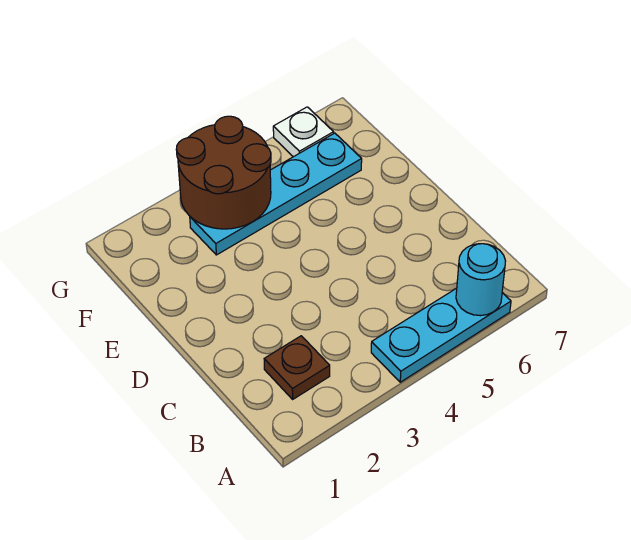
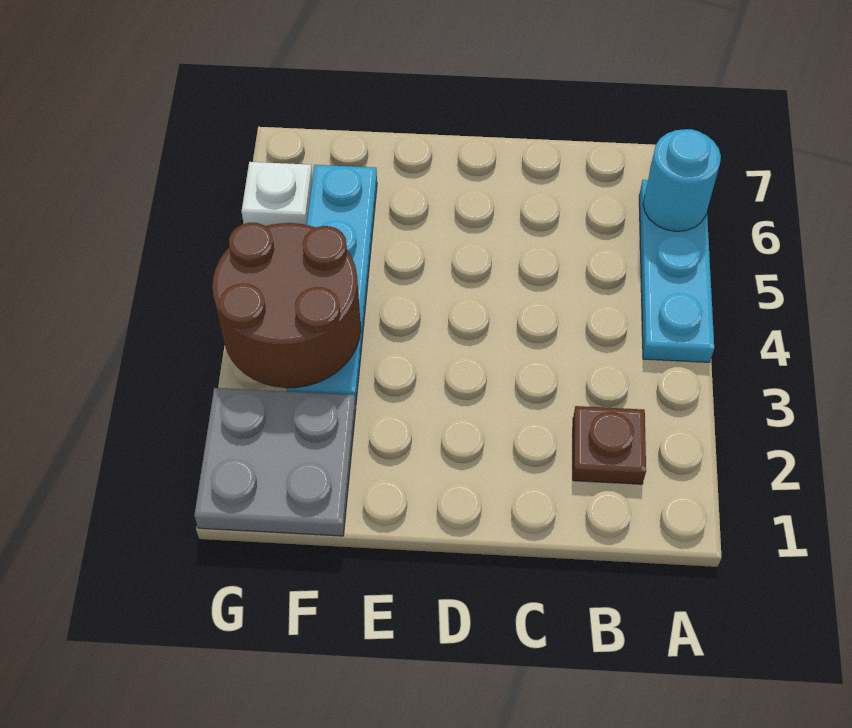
none -> grey 2x2 plate [194,388,356,536]

